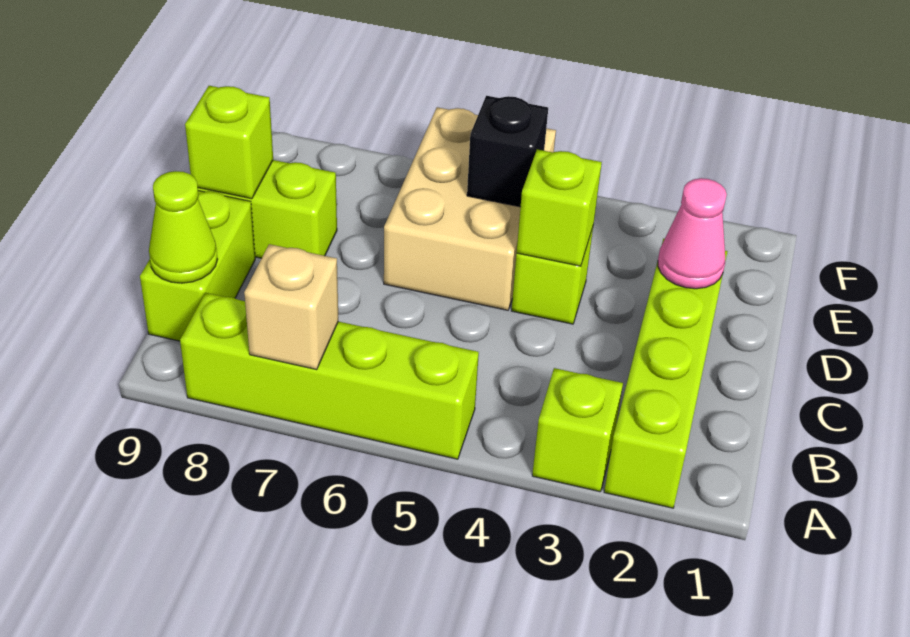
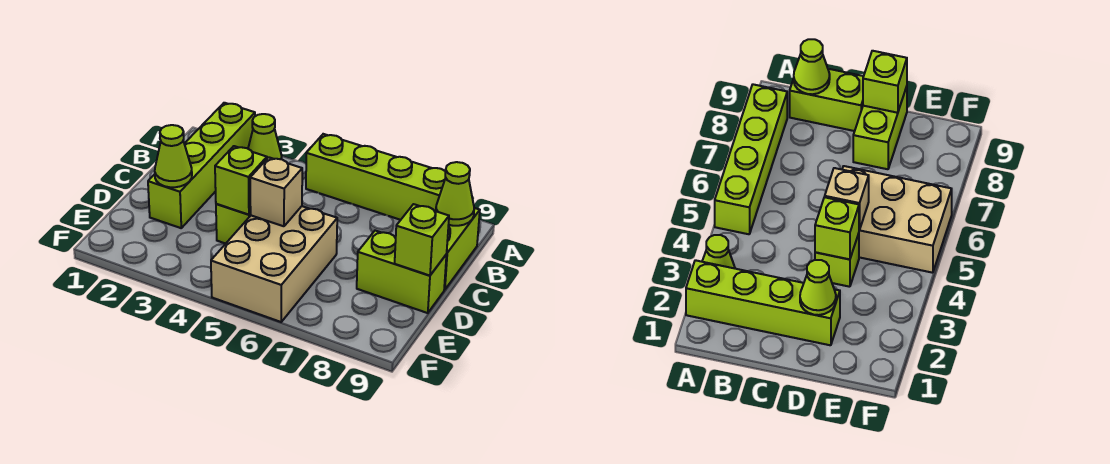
lime 1x1 brick [532,368,623,492] -> lime 1x1 cone [248,114,282,159]
tan 1x1 brick [244,244,338,369] -> tan 1x1 brick moved to [250,157,302,226]
pink 1x1 cone [658,178,727,289] -> lime 1x1 cone [155,125,192,187]
black 1x1 brick [467,96,548,207] -> none

